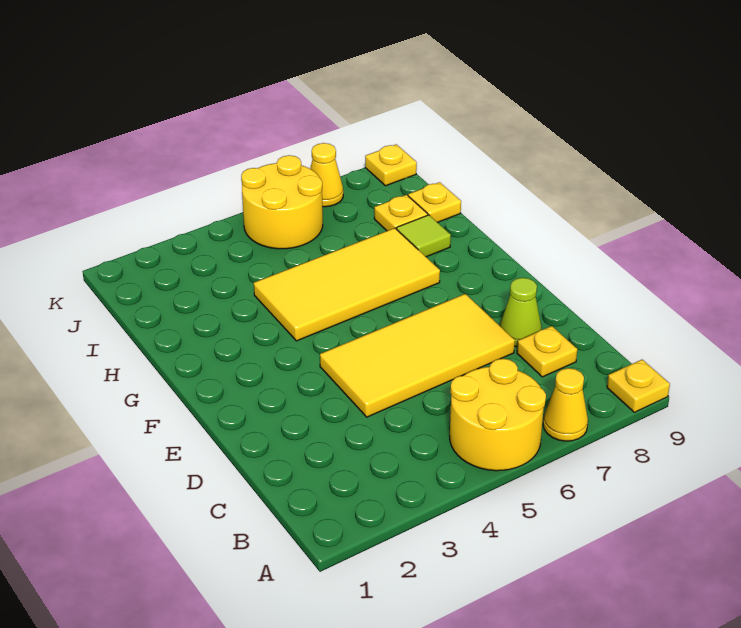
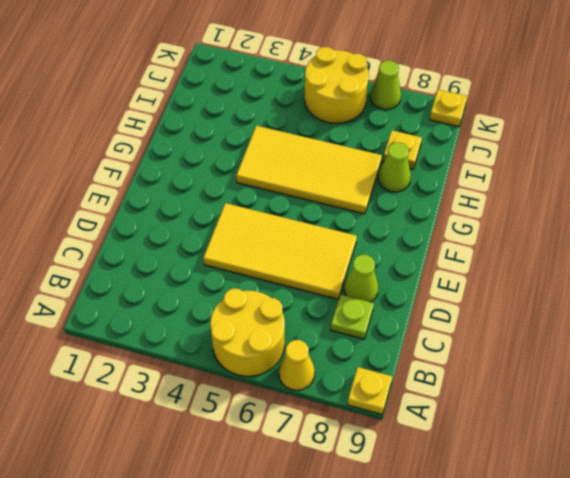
yellow 1x1 plate [517,326,577,377] -> lime 1x1 plate [331,295,374,339]
lime 1x1 tile [397,215,451,257] -> lime 1x1 cone [378,142,411,192]
yellow 1x1 plate [408,182,461,223] -> none
yellow 1x1 cone [310,143,343,207] -> lime 1x1 cone [370,61,401,110]

